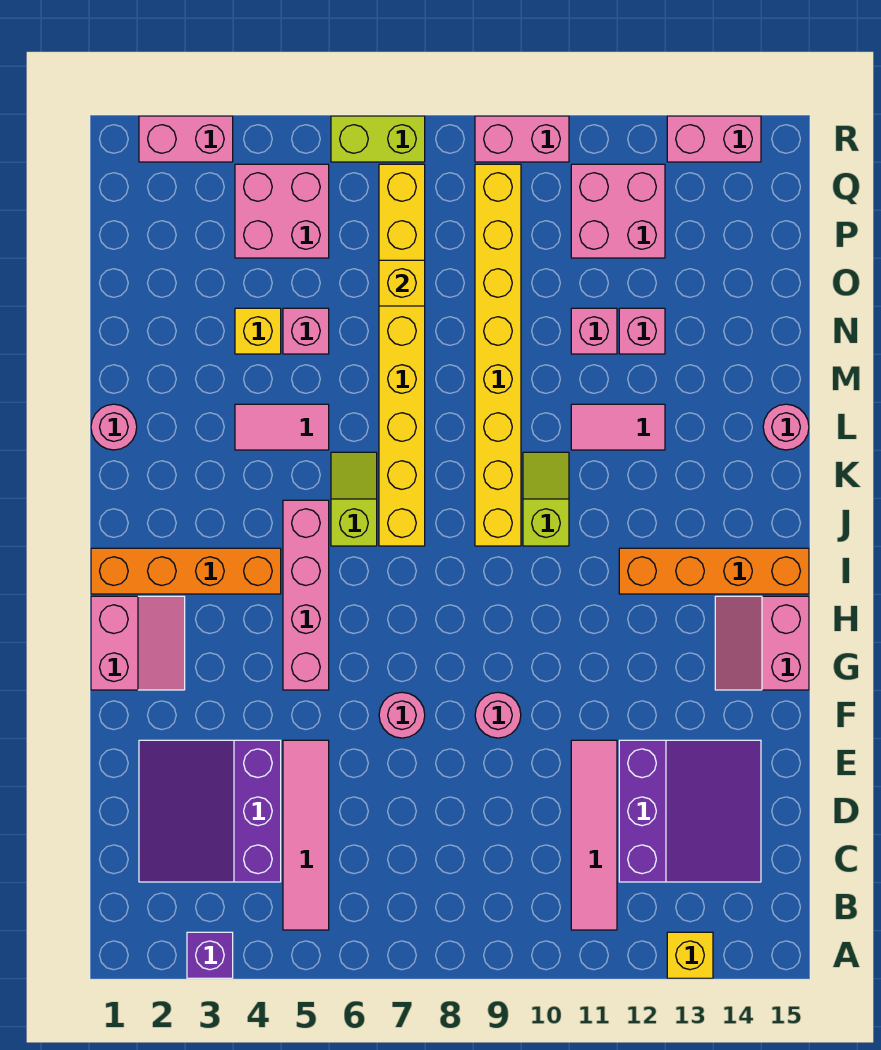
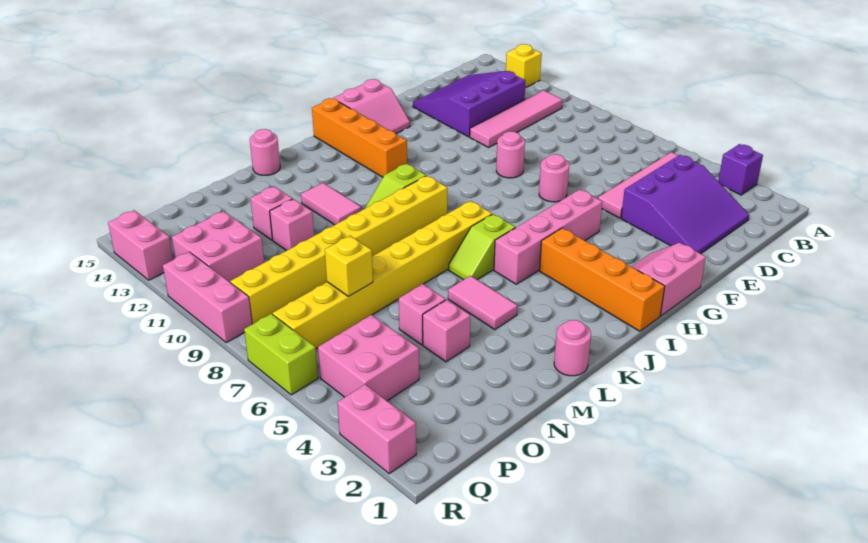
yellow 1x1 brick [235,308,281,354] -> pink 1x1 brick [423,300,470,362]
pink 1x2 brick [475,116,569,162] -> pink 1x3 brick [163,252,252,343]

